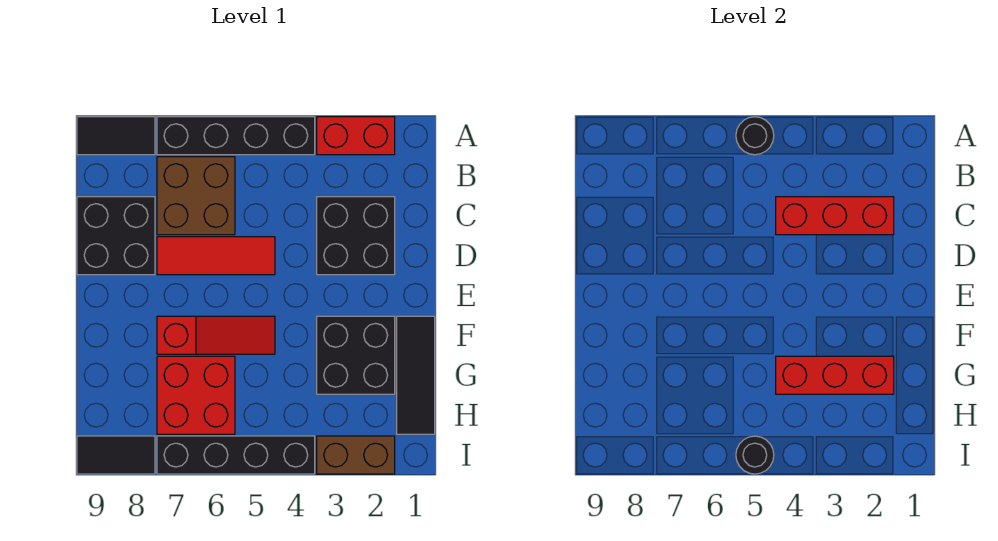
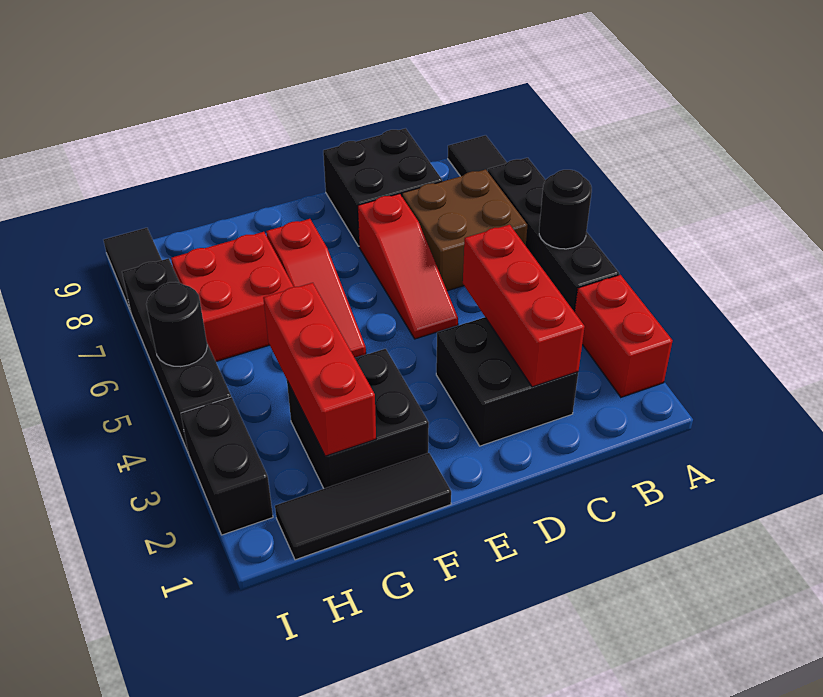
red 1x3 tile [157,237,275,275] -> red 1x3 slope [358,194,458,339]
brown 1x2 brick [317,436,395,474] -> black 1x2 brick [181,397,273,535]

